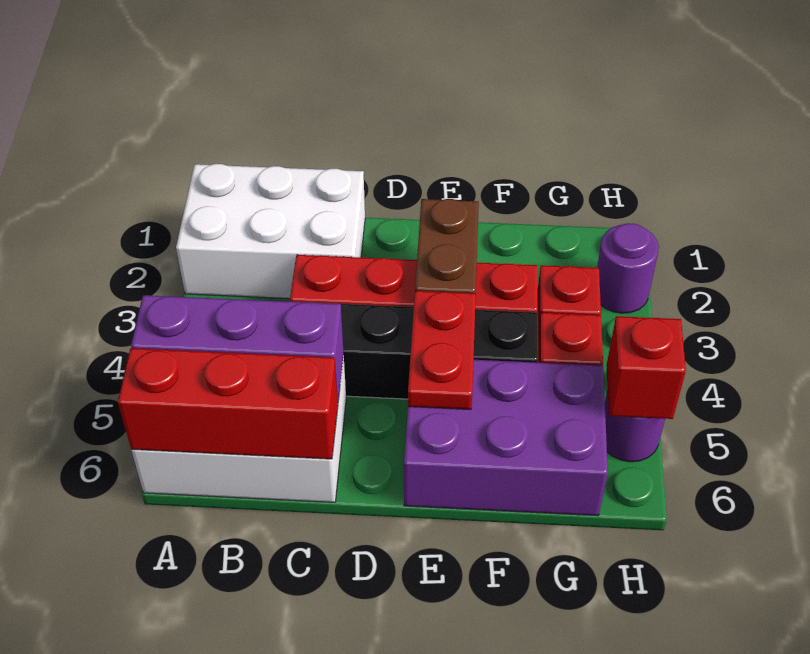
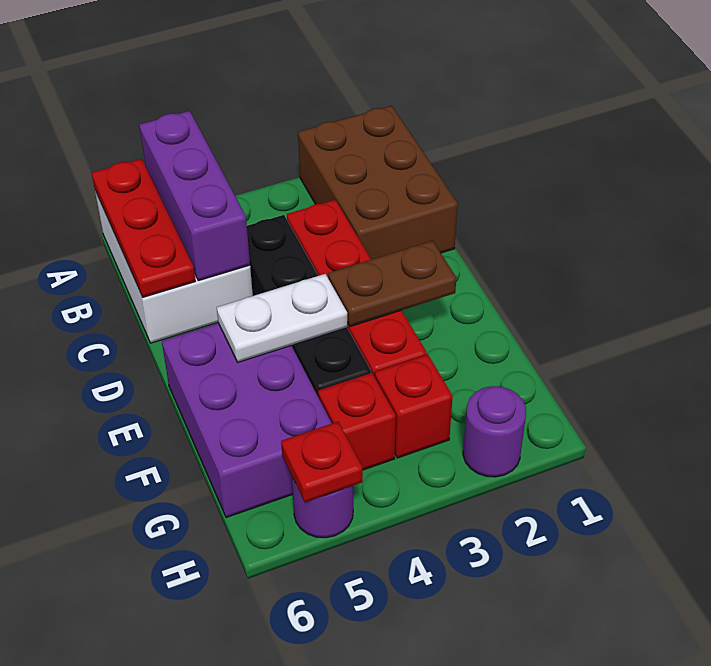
white 2x3 brick [176,164,365,299] -> brown 2x3 brick [298,106,458,259]
red 1x3 brick [118,348,338,459] -> red 1x3 plate [92,159,195,297]
red 1x2 plate [408,291,476,409] -> white 1x2 plate [217,274,347,362]
red 1x1 brick [606,316,686,419] -> red 1x1 plate [281,422,363,502]

